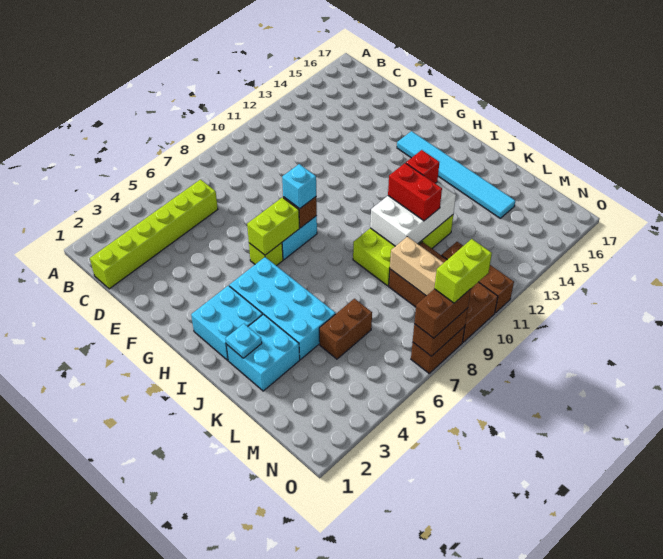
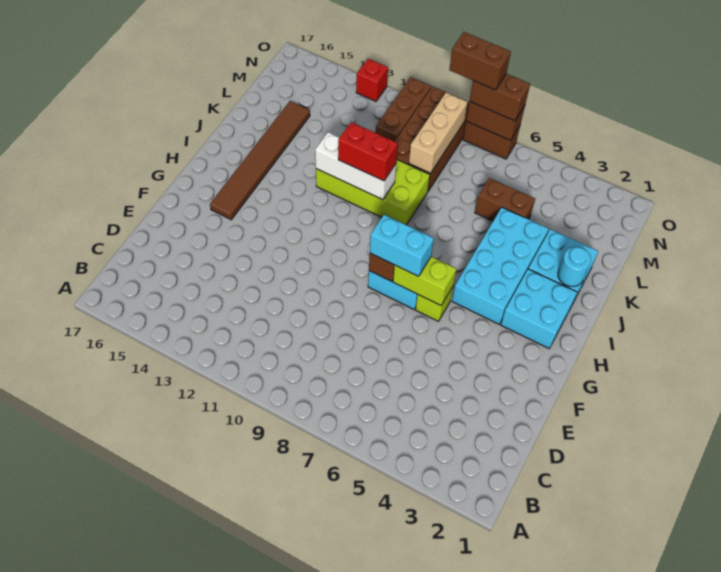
lime 1x6 brick [90,180,218,289] -> none
cyan 1x1 brick [282,164,316,209] -> cyan 1x2 brick [370,215,434,276]
cyan 1x6 tile [397,131,515,218] -> brown 1x6 tile [210,101,310,220]
cyan 1x1 plate [225,324,262,358] -> cyan 1x1 round brick [558,247,591,286]
white 2x3 brick [370,182,456,246] -> white 1x3 brick [315,132,396,200]
red 1x2 brick [388,163,442,221] -> red 1x2 brick turned to [338,122,398,181]
red 1x1 brick [406,150,439,183] -> red 1x1 brick moved to [356,59,388,101]
lime 1x2 brick [434,239,492,303] -> brown 1x2 brick [449,32,511,90]

